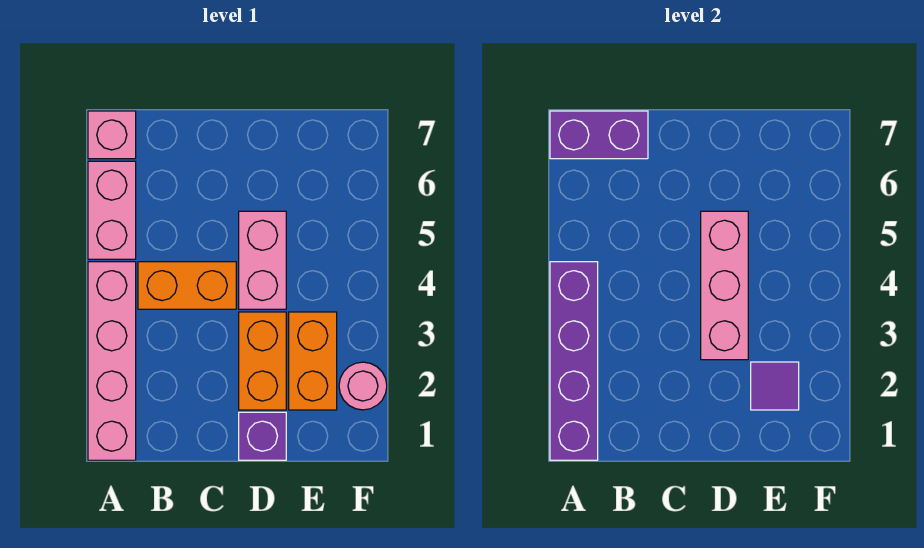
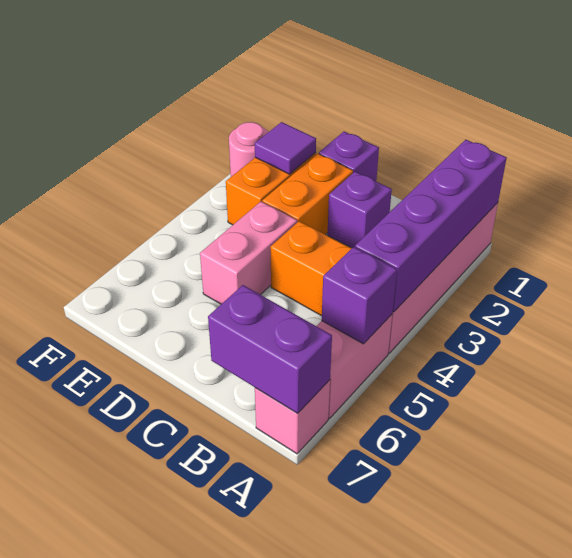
none -> purple 1x1 brick [322,247,397,344]
none -> purple 1x1 brick [327,172,392,248]
pink 1x3 brick [701,211,748,360] -> none

